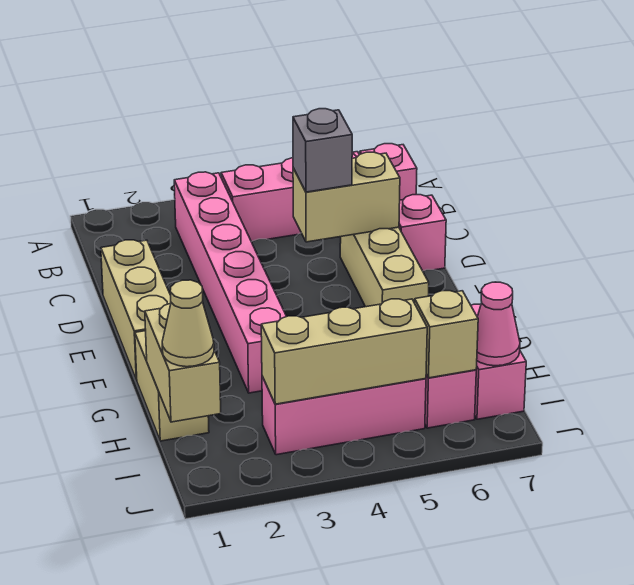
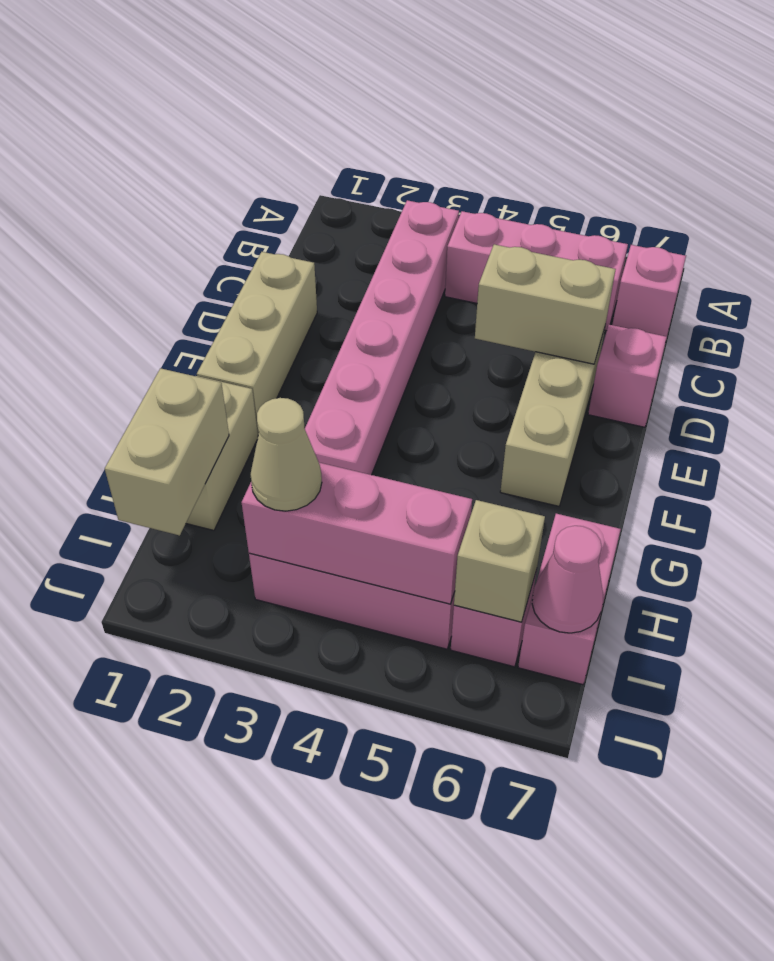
grey 1x1 brick [293,109,352,192] -> none
tan 1x1 cone [162,280,214,367] -> tan 1x1 cone moved to [250,398,322,511]
tan 1x3 brick [261,299,427,404] -> pink 1x3 brick [242,463,472,604]

